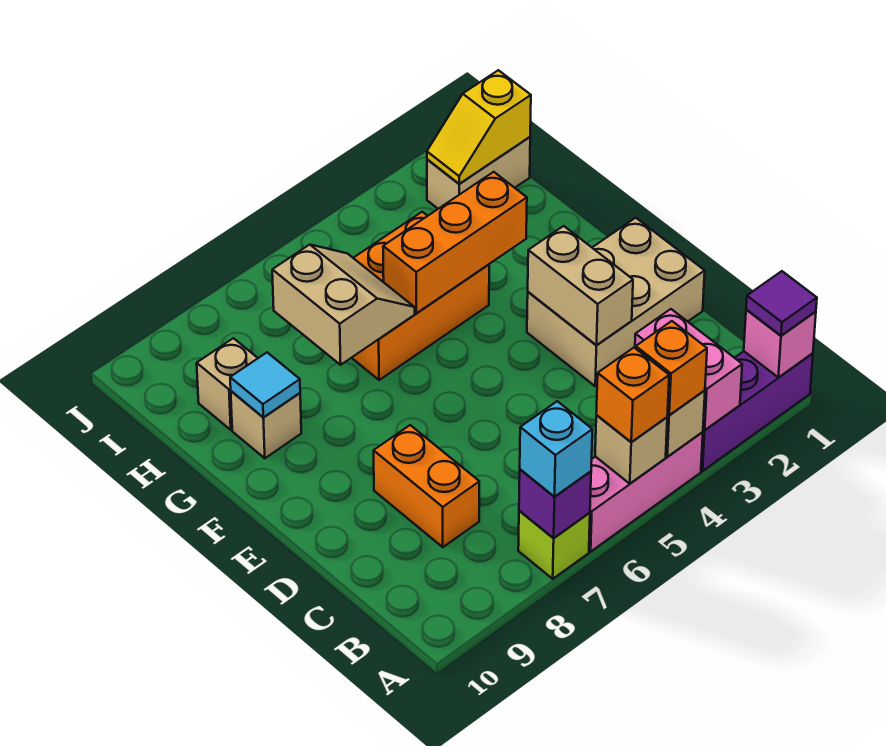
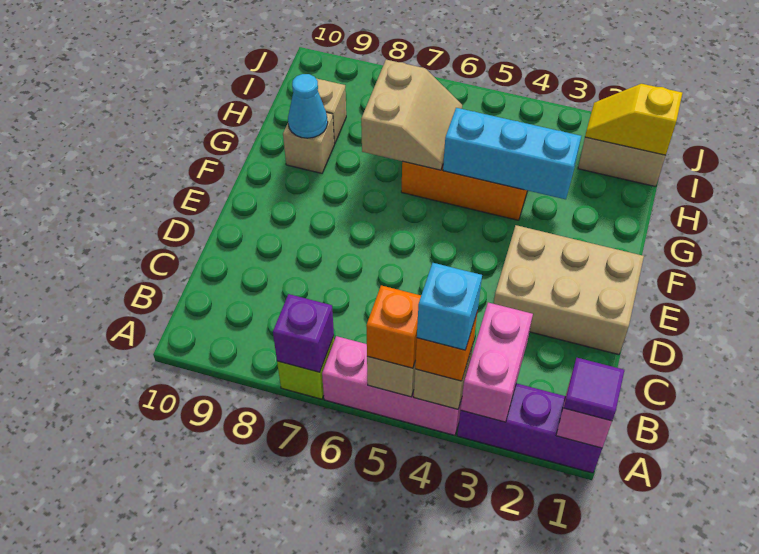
cyan 1x1 brick [520,401,592,497] -> cyan 1x1 brick moved to [417,263,482,350]
orange 1x2 brick [374,425,479,547] -> none
tan 1x2 brick [528,226,633,345] -> none
orange 1x3 brick [383,172,527,313] -> cyan 1x3 brick [443,108,581,199]
cyan 1x1 tile [230,353,300,418] -> cyan 1x1 cone [288,74,328,138]

